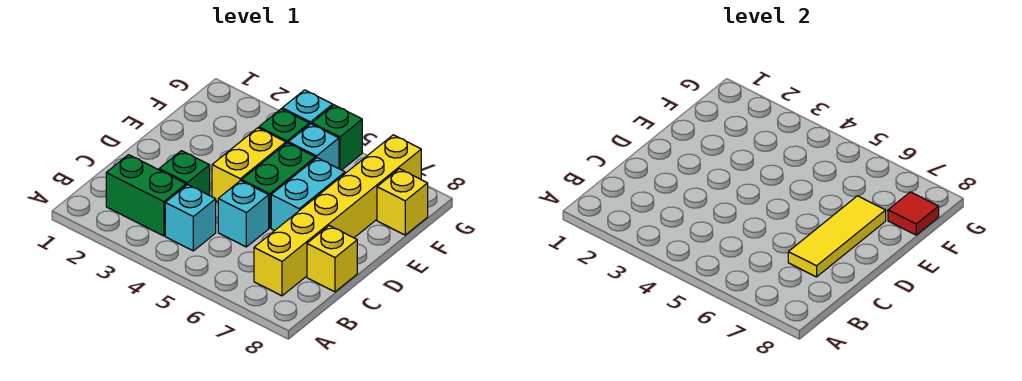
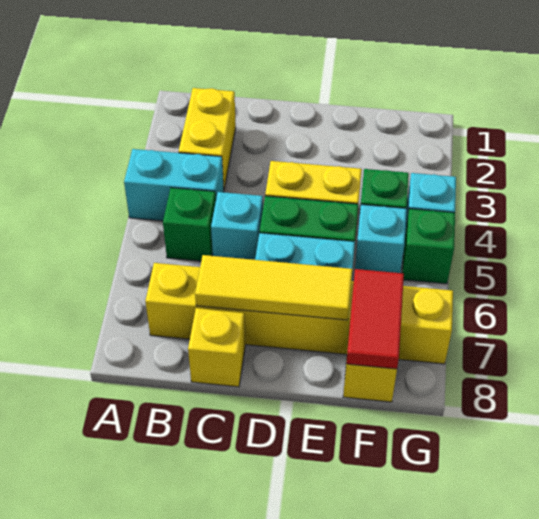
green 1x2 brick [106,155,186,236] -> yellow 1x2 brick [179,88,236,189]
cyan 1x1 brick [165,184,216,251] -> cyan 1x2 brick [124,149,224,221]
green 1x1 brick [159,151,210,195] -> green 1x1 brick moved to [163,188,216,261]
red 1x1 tile [888,192,939,235] -> red 1x2 tile [346,269,404,369]

